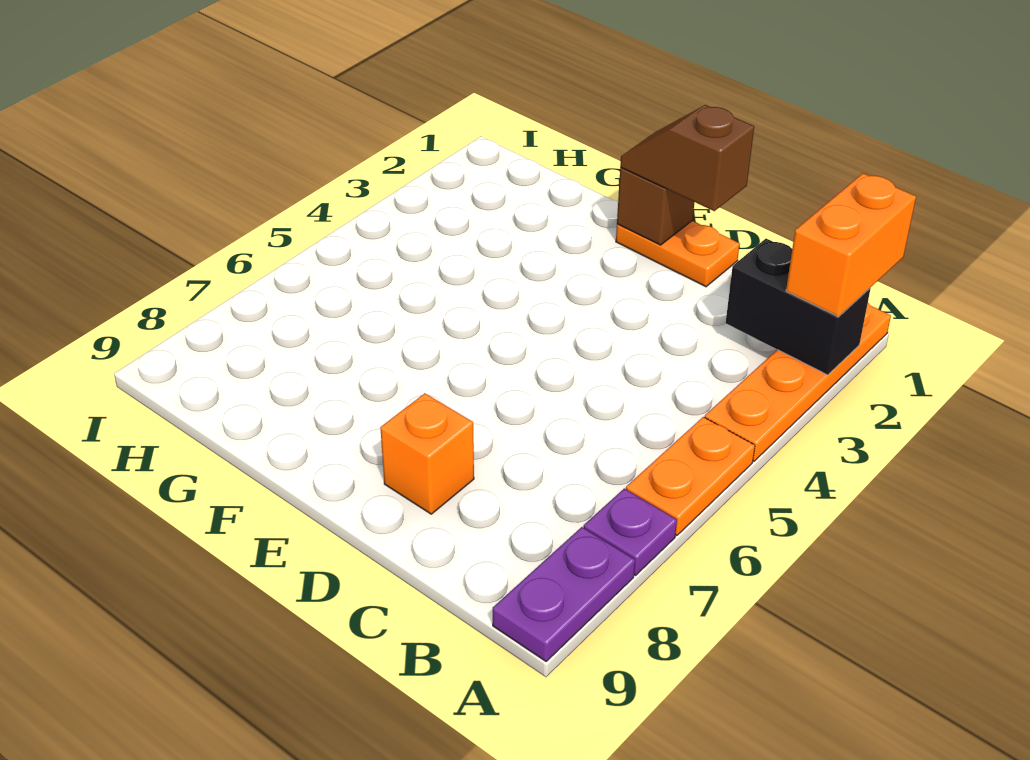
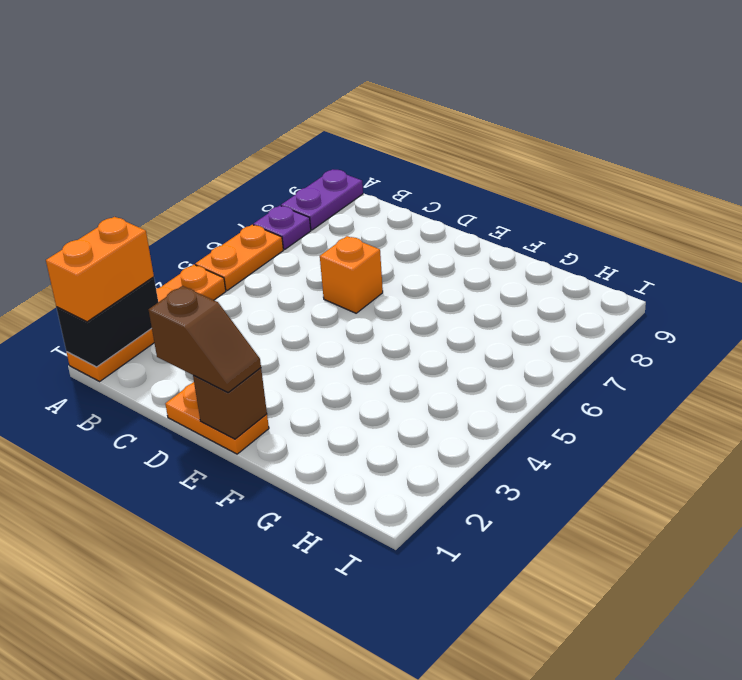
black 1x2 brick [726,239,871,375] -> black 1x2 brick turned to [56,277,158,367]
orange 1x1 brick [380,393,474,514] -> orange 1x1 brick moved to [320,236,383,313]

